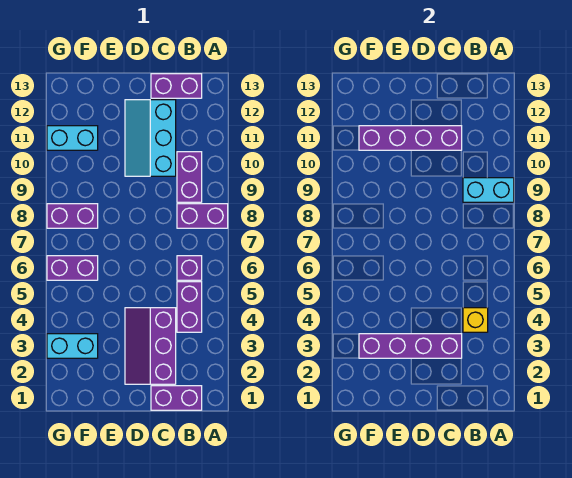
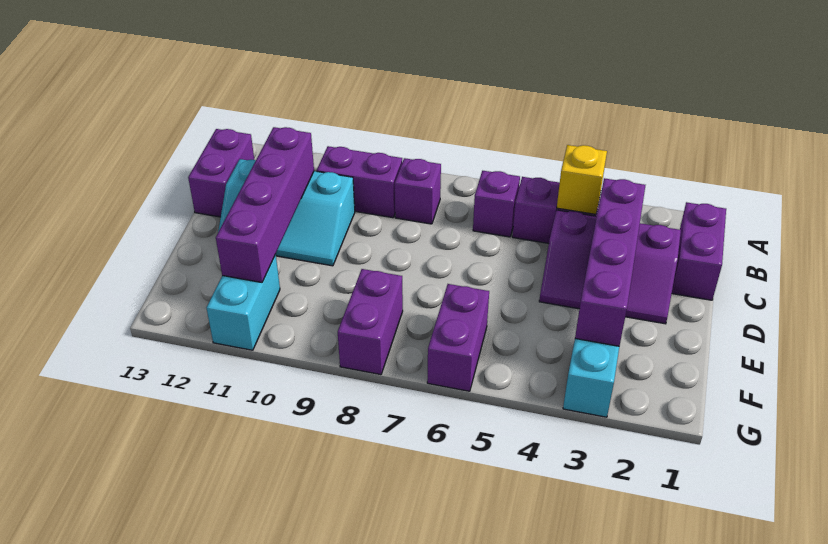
purple 1x2 brick [177,204,228,228] -> purple 1x1 brick [395,158,441,224]
cyan 1x2 brick [463,178,514,202] -> none

